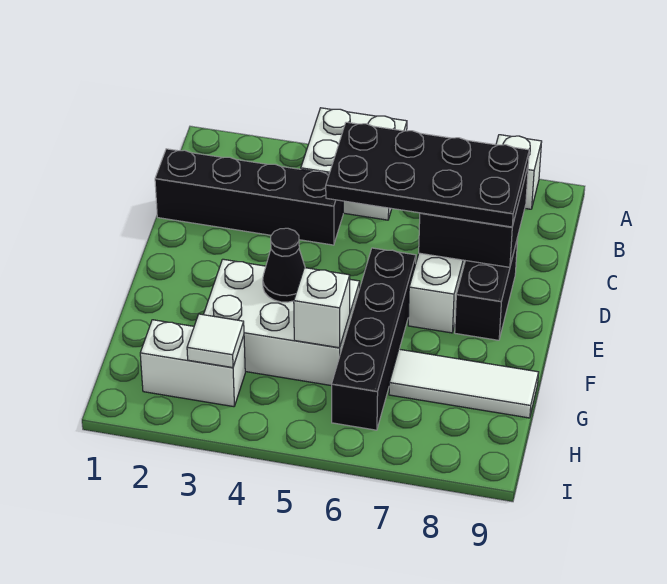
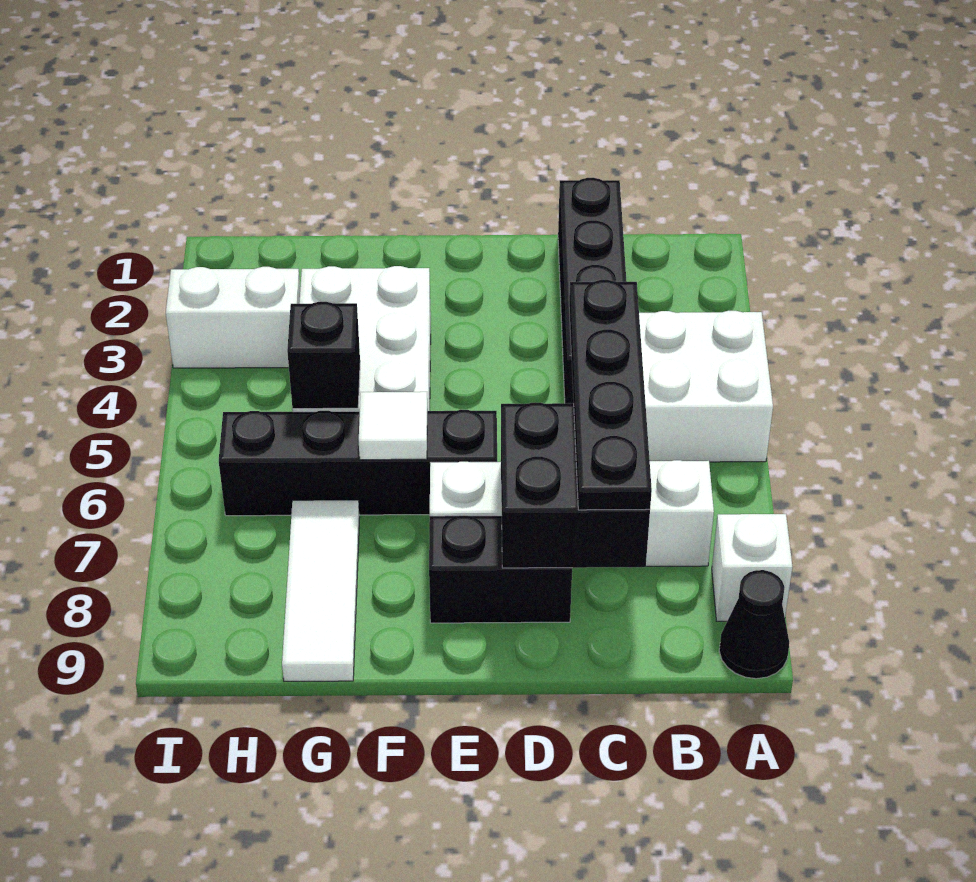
black 2x4 plate [326,122,529,227] -> black 1x4 plate [569,280,652,510]
black 1x1 cone [263,228,305,302] -> black 1x1 cone moved to [719,570,789,679]
white 1x1 brick [294,268,350,348] -> black 1x1 brick [287,302,360,409]
white 1x2 brick [140,320,245,407] -> white 1x2 brick turned to [166,267,300,368]
white 1x1 tile [187,314,244,368] -> white 1x1 tile moved to [359,392,427,460]

